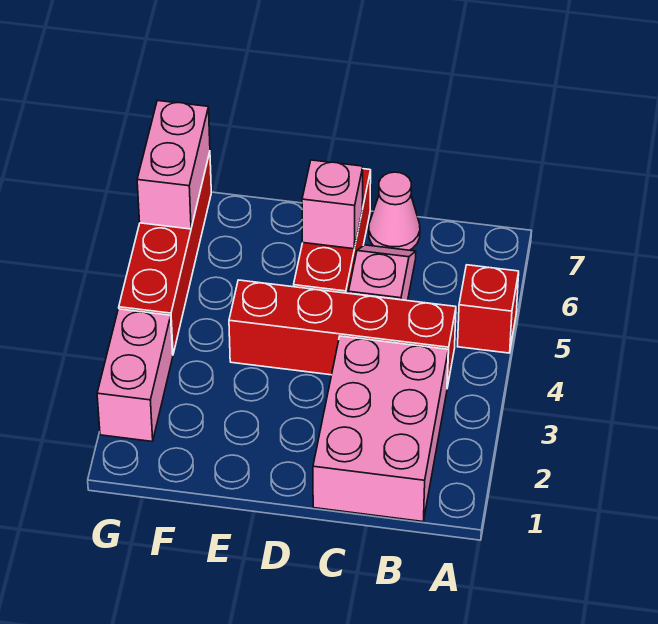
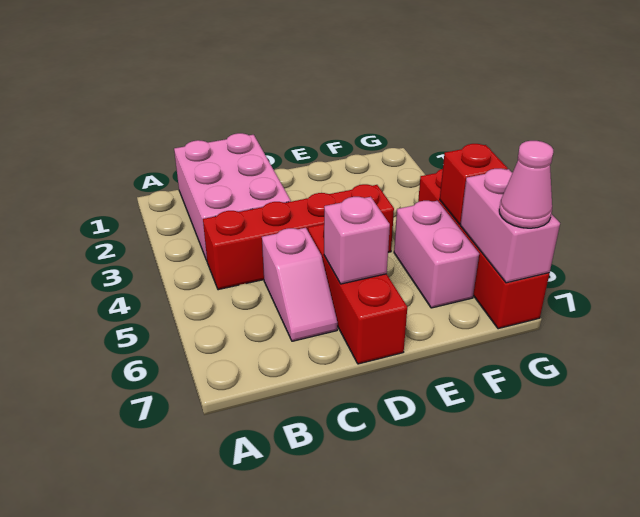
red 1x1 brick [458,265,519,353] -> red 1x1 brick moved to [440,144,508,224]
pink 1x1 cone [369,172,420,250] -> pink 1x1 cone moved to [499,141,553,228]
pink 1x2 brick [97,309,173,442] -> pink 1x2 brick moved to [394,201,479,308]

